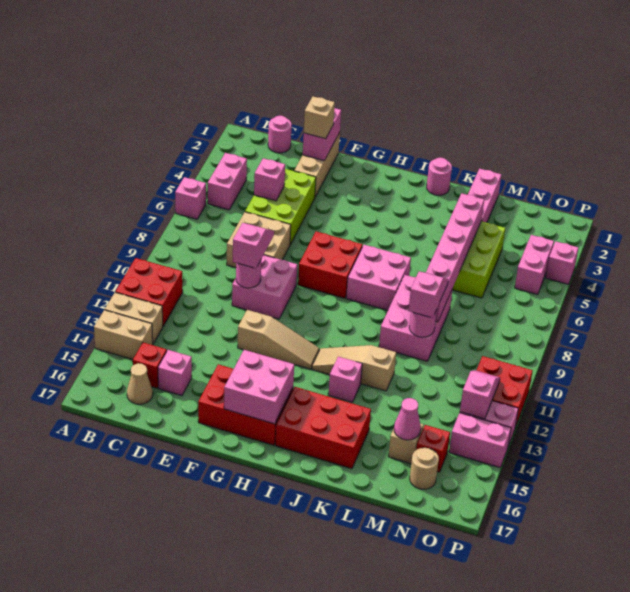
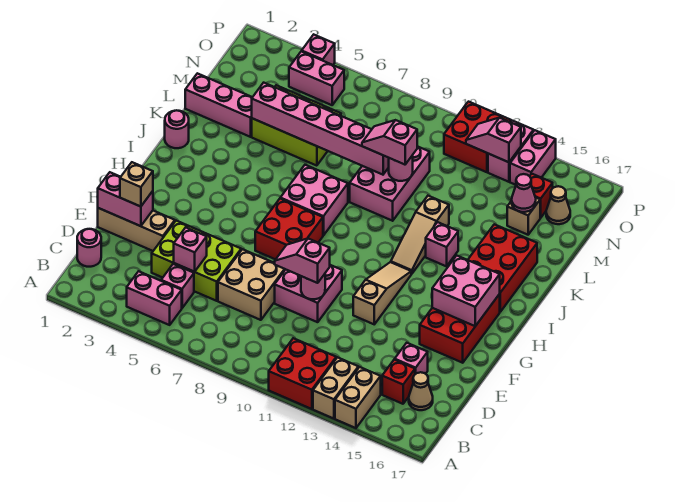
pink 1x1 brick [175,177,206,219] -> pink 1x1 brick moved to [161,264,194,308]
pink 2x3 brick [379,275,452,361] -> pink 2x3 brick turned to [350,146,430,221]
tan 1x1 round brick [410,448,439,489] -> tan 1x1 cone [546,186,570,224]

